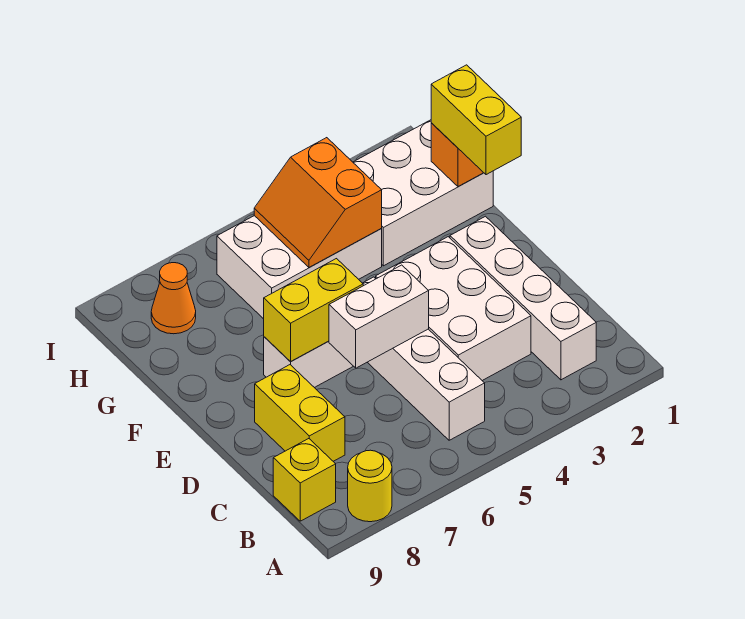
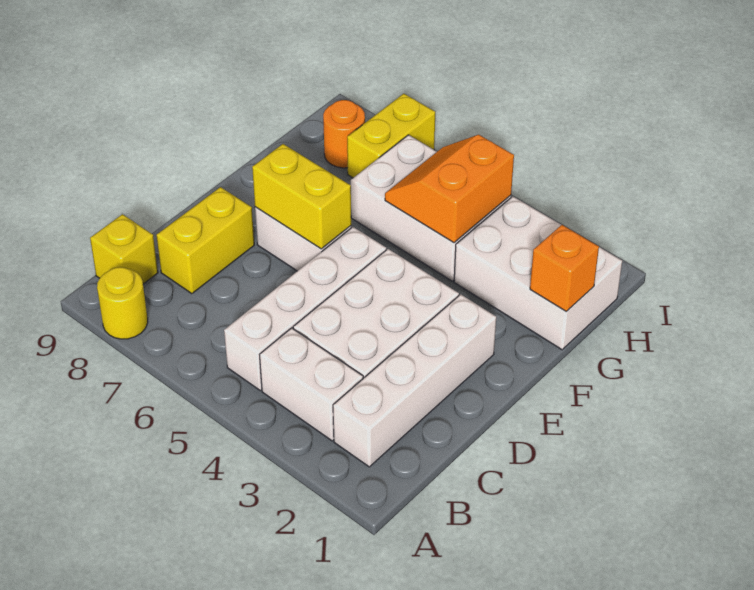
white 1x2 brick [329,265,429,368] -> white 1x2 brick moved to [260,328,363,441]
yellow 1x2 brick [431,65,521,175] -> yellow 1x2 brick moved to [347,94,435,178]
orange 1x1 cone [151,263,196,334] -> orange 1x1 round brick [323,100,365,168]

